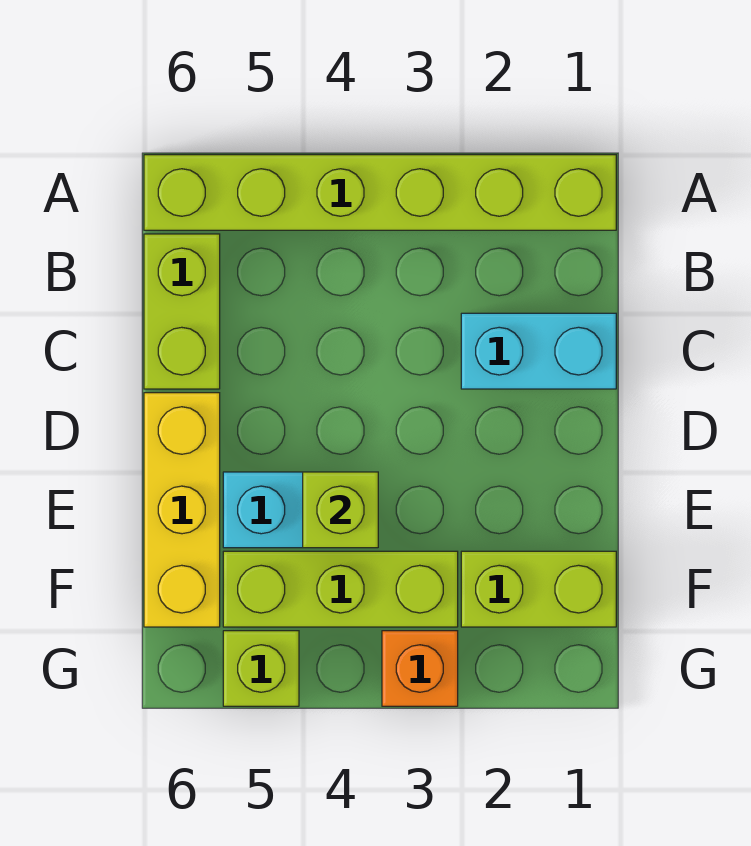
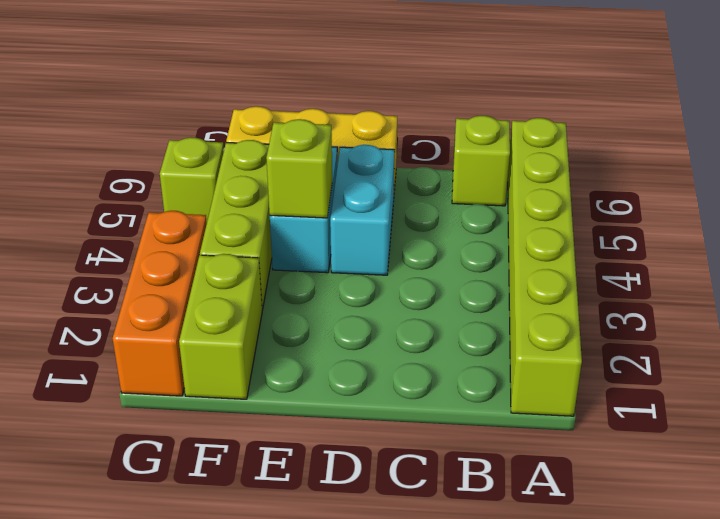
lime 1x2 brick [144,234,220,389] -> lime 1x1 brick [452,116,510,206]
cyan 1x2 brick [461,313,616,389] -> cyan 1x2 brick moved to [330,145,395,275]
orange 1x1 brick [382,631,458,706] -> orange 1x3 brick [113,211,207,396]

